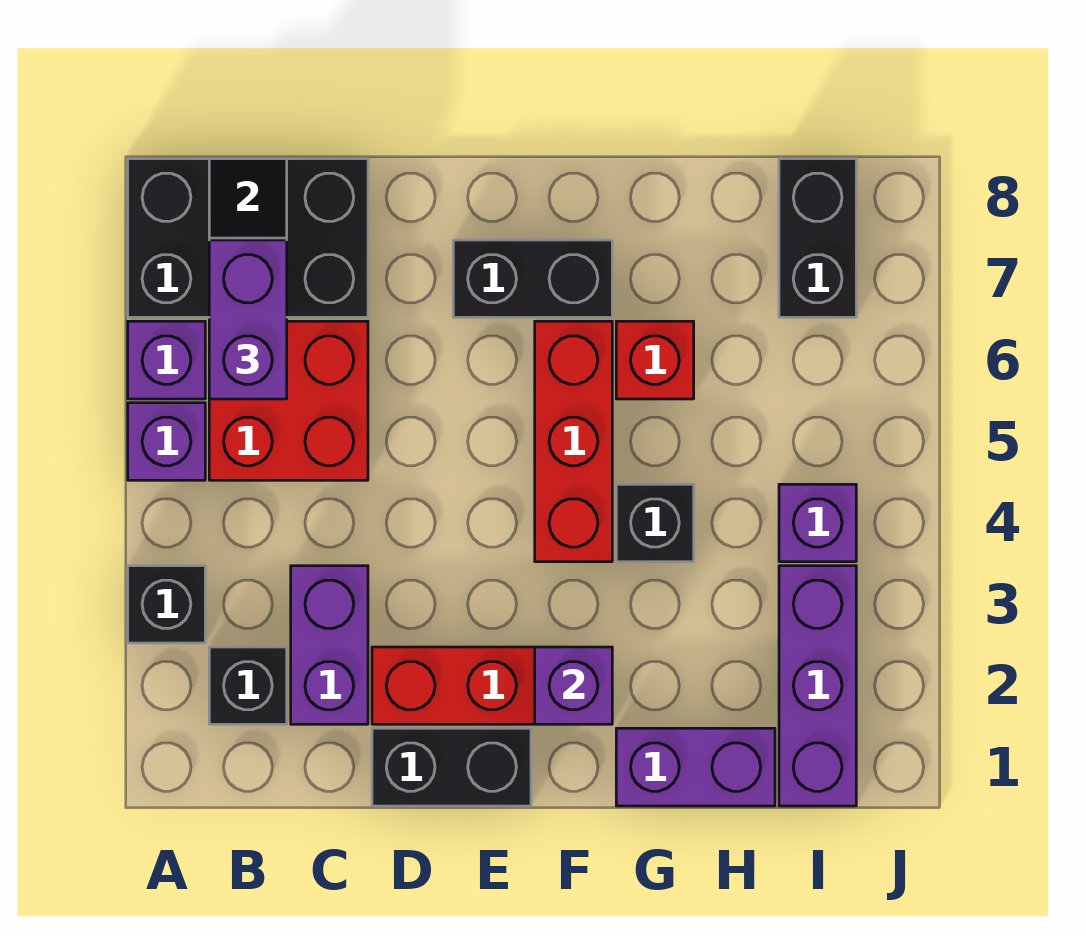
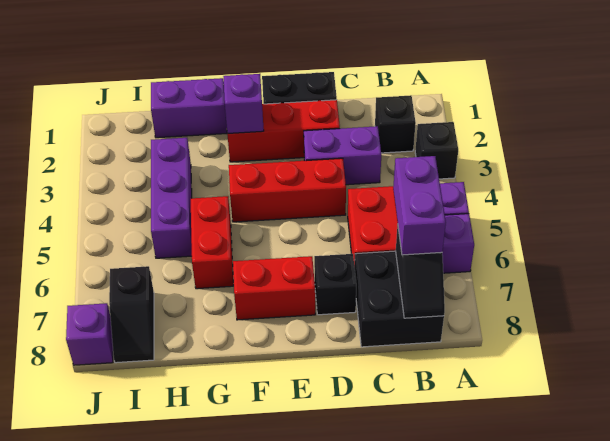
black 2x3 brick [128,159,368,317] -> black 2x2 brick [354,251,444,347]
purple 1x2 brick [291,566,368,724] -> purple 1x2 brick turned to [304,126,381,185]
black 1x2 brick [453,240,612,317] -> red 1x2 brick [233,256,315,320]
red 1x3 brick [535,321,612,562] -> red 1x3 brick turned to [229,158,346,222]
black 1x1 brick [616,484,694,562] -> black 1x1 brick moved to [314,254,356,315]
red 1x1 brick [616,321,694,399] -> red 1x2 brick [191,196,233,289]
purple 1x3 brick [779,566,856,806] -> purple 1x3 brick moved to [151,138,192,258]
purple 1x1 brick [779,484,856,562] -> purple 1x1 brick moved to [66,303,113,365]
black 1x2 brick [779,159,856,317] -> black 1x2 slope [109,266,154,363]

